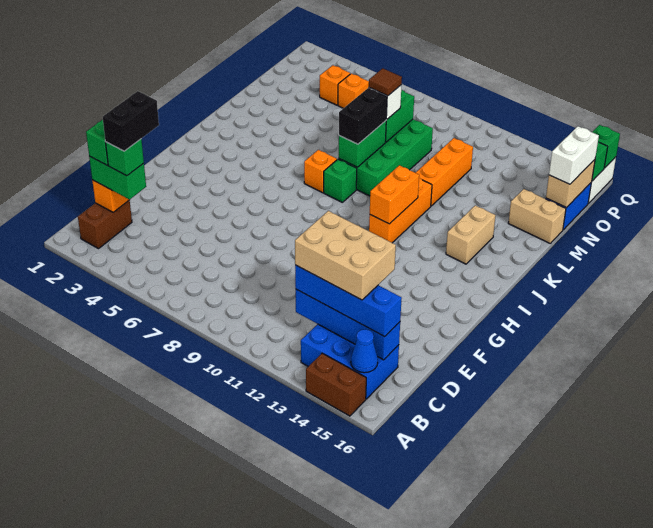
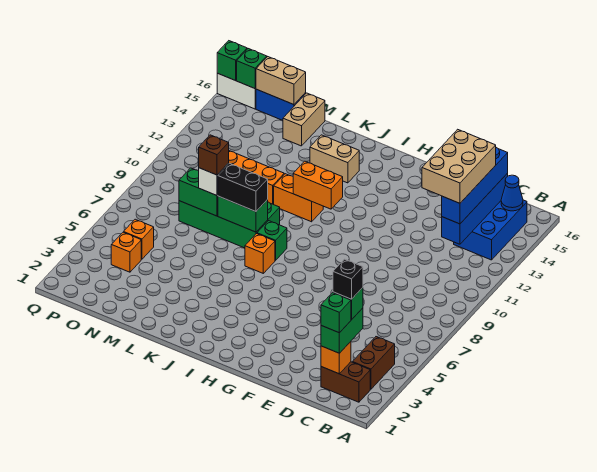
brown 1x2 brick [306,353,366,416] -> brown 1x2 brick moved to [353,337,395,389]
black 1x2 brick [103,91,159,151] -> black 1x1 brick [333,259,363,299]
orange 1x3 brick [369,178,432,243] -> orange 1x2 brick [274,174,323,222]
brown 1x1 tile [369,68,402,96] -> brown 1x1 brick [199,135,229,175]
white 1x2 brick [549,126,599,184] -> none

